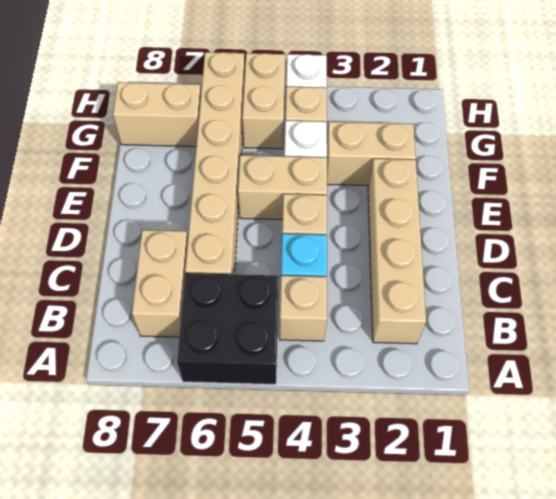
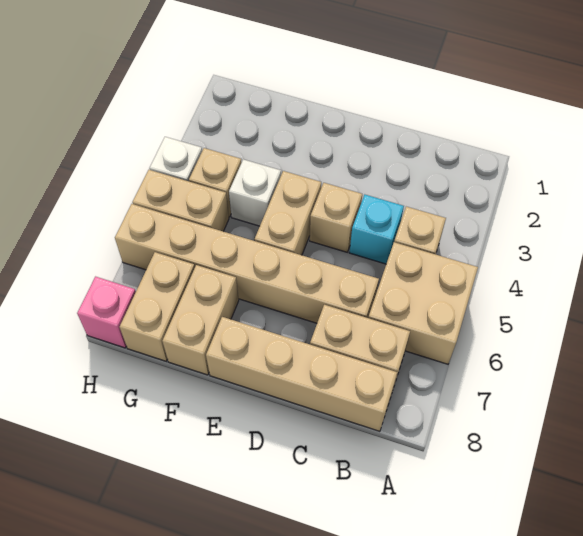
black 2x2 brick [177,273,279,384] -> tan 2x2 brick [368,242,478,364]
tan 1x4 brick [368,159,426,344] -> tan 1x4 brick moved to [206,317,397,431]
tan 1x2 brick [327,122,416,186] -> tan 1x2 brick moved to [162,265,239,375]
none -> pink 1x1 brick [77,277,136,348]

